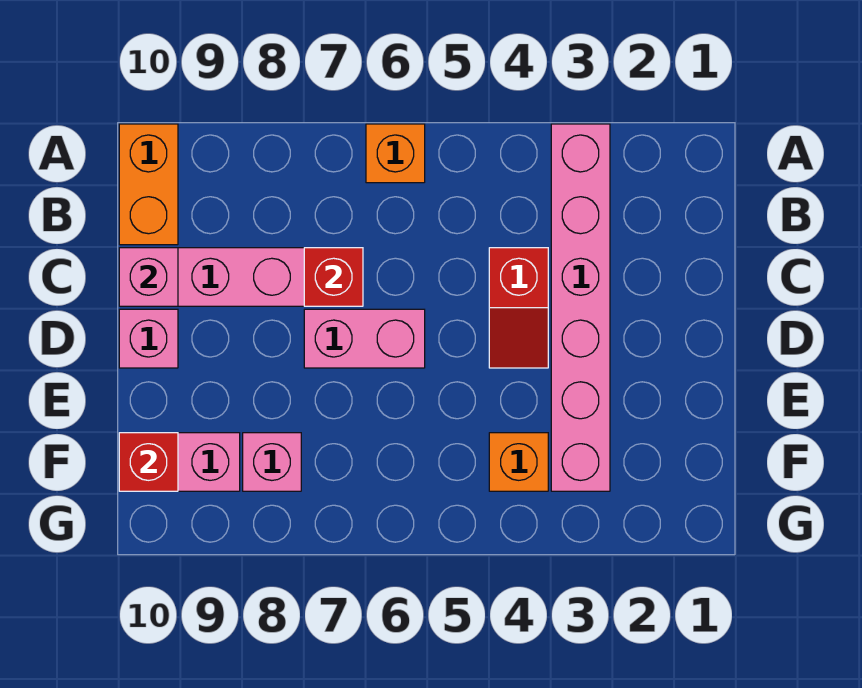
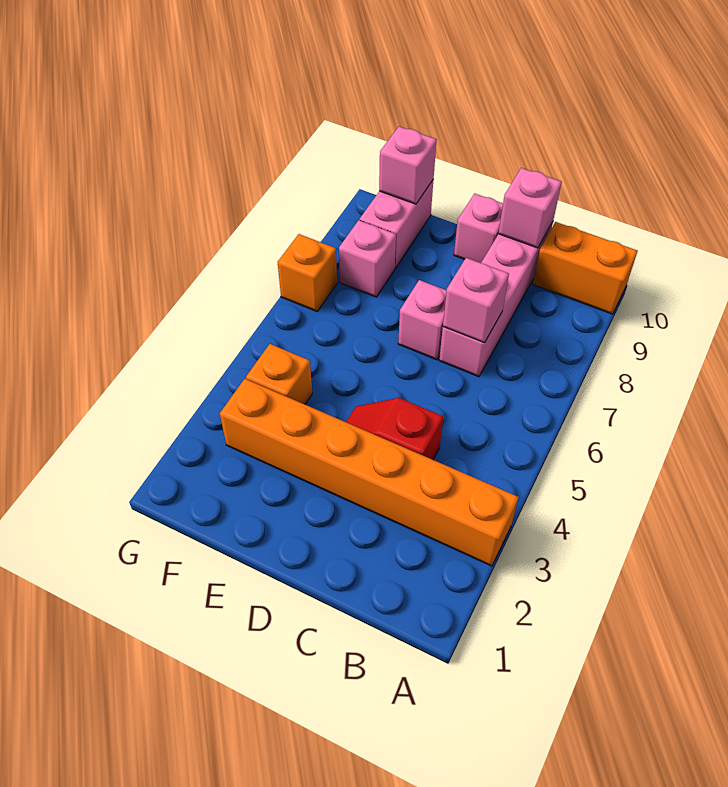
pink 1x6 brick [551,124,610,491] -> orange 1x6 brick [220,379,519,566]
orange 1x1 brick [366,124,425,183] -> orange 1x1 brick moved to [278,234,337,311]
red 1x1 brick [304,248,363,306] -> pink 1x1 brick [443,258,509,343]
pink 1x2 brick [304,309,425,368] -> pink 1x1 brick [398,280,447,360]
red 1x1 brick [119,433,178,491] -> pink 1x1 brick [379,127,437,204]

